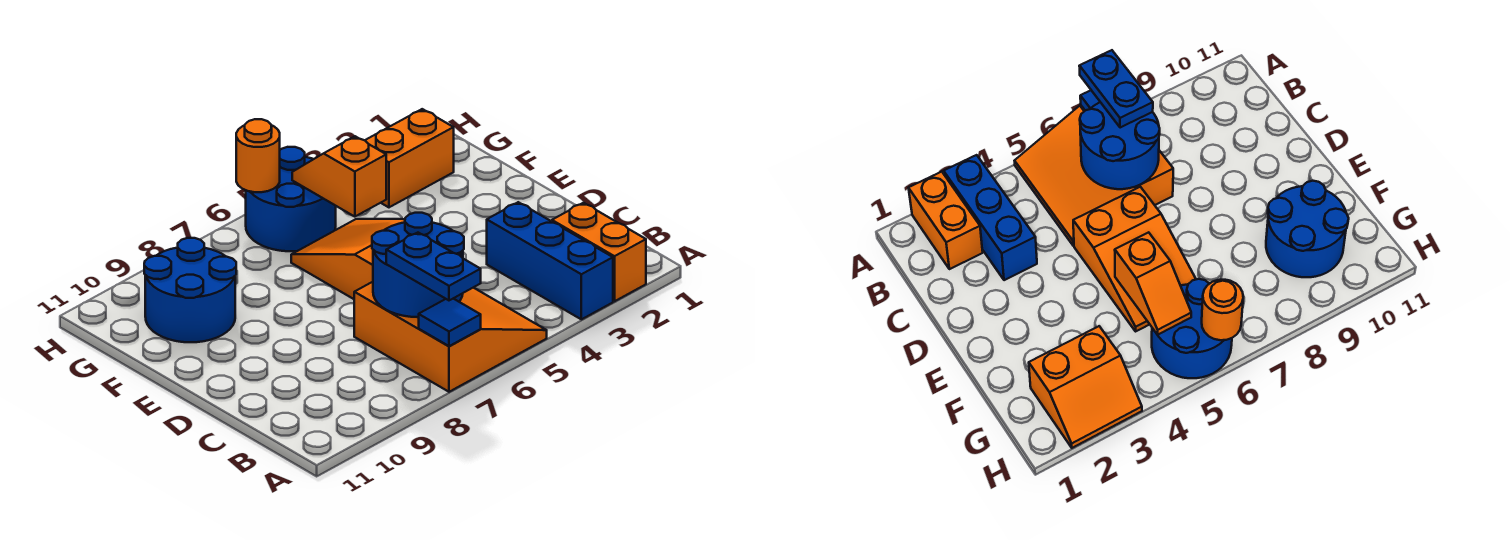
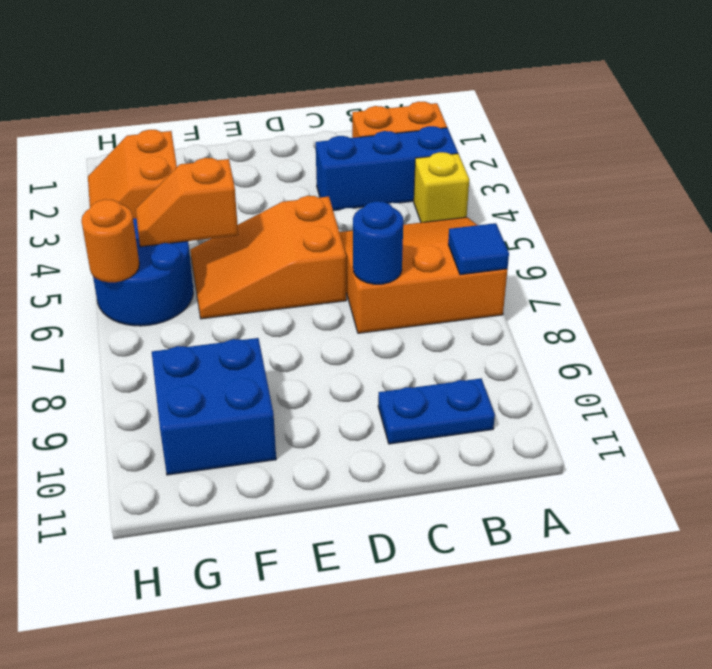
none -> yellow 1x1 brick [414,152,469,223]
blue 1x2 plate [386,233,481,300] -> blue 1x2 plate moved to [378,378,495,444]
blue 2x2 round brick [372,213,464,317] -> blue 1x1 round brick [353,201,403,284]
blue 2x2 round brick [144,238,236,342] -> blue 2x2 brick [152,338,276,475]

